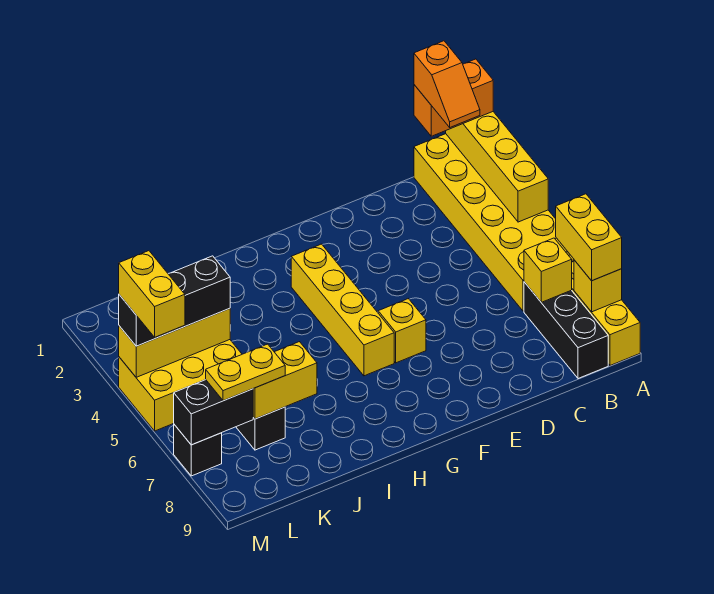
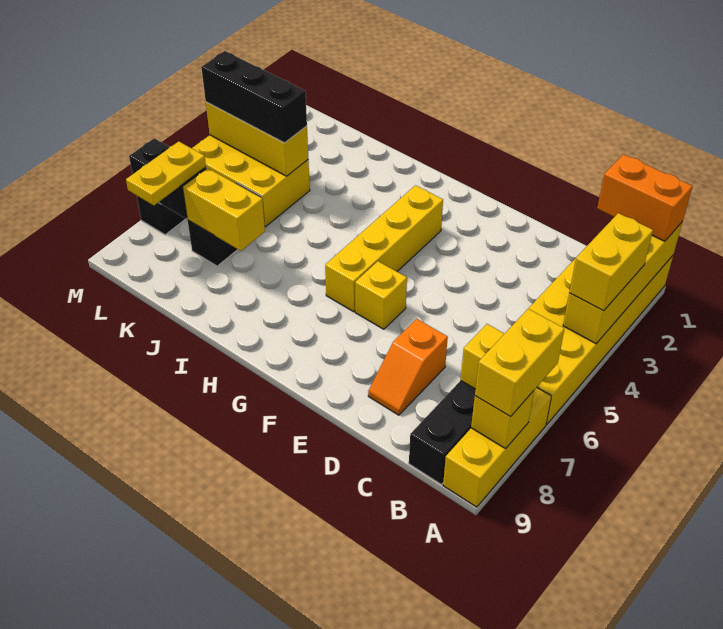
orange 1x2 slope [414,41,480,127] -> orange 1x2 slope moved to [368,319,448,415]
yellow 1x2 plate [206,344,285,401] -> yellow 1x2 plate turned to [126,141,206,205]
yellow 1x2 brick [119,251,185,337] -> yellow 1x2 brick moved to [569,213,653,311]

